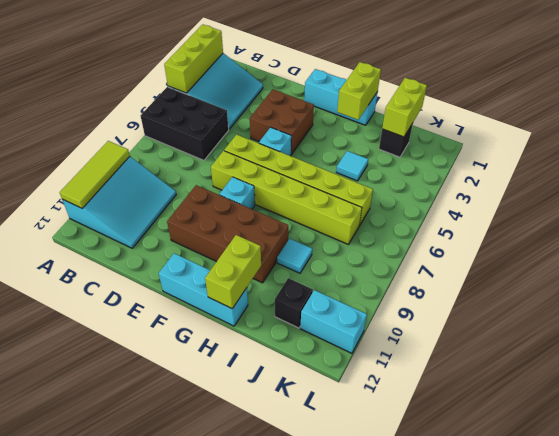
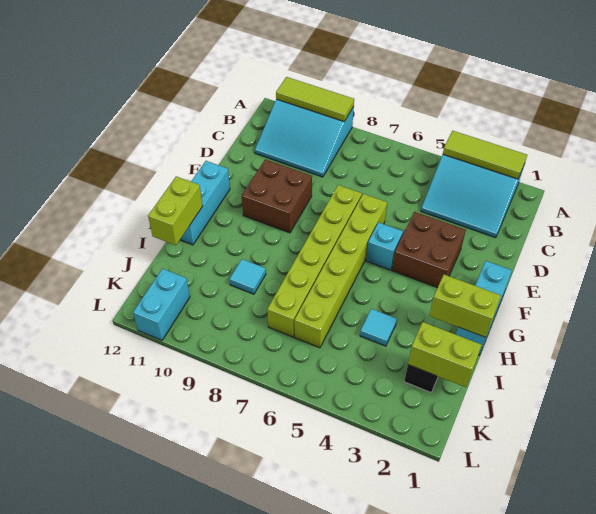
lime 1x3 brick [164,24,223,93] -> lime 1x3 tile [443,131,527,179]
black 2x3 brick [141,87,229,160] -> none
brown 2x4 brick [167,185,288,283] -> brown 2x2 brick [242,159,312,233]
cyan 1x1 brick [219,177,255,209] -> none
lime 1x2 brick [205,235,261,309] -> lime 1x2 brick turned to [148,176,203,245]
black 1x1 brick [275,278,313,328] -> none

